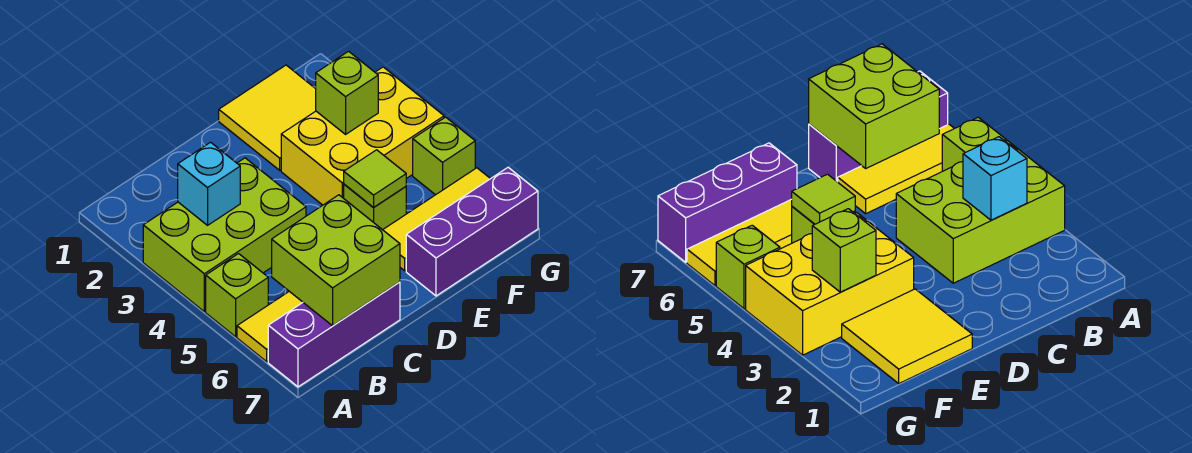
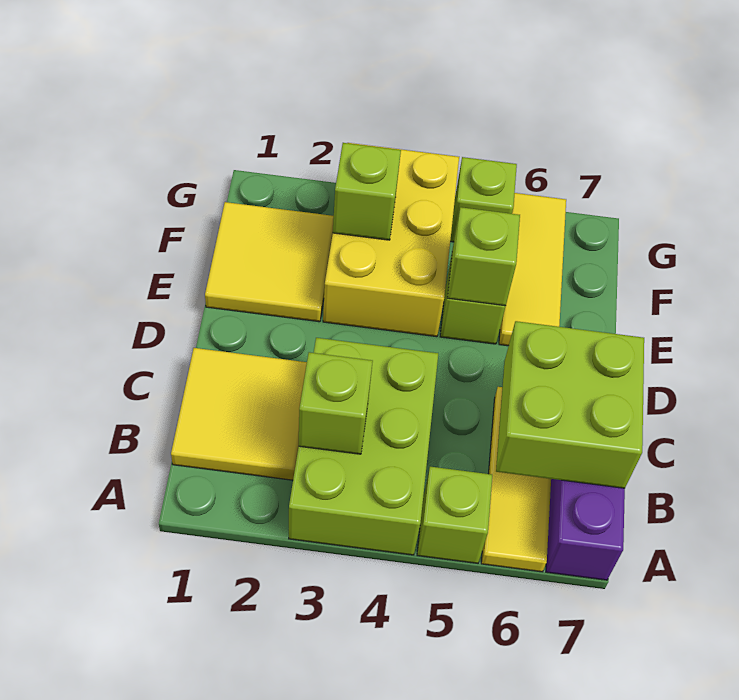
none -> yellow 2x2 tile [171,348,307,480]
cyan 1x1 brick [178,142,240,225] -> lime 1x1 brick [299,352,373,454]
lime 1x1 tile [344,150,406,208] -> lime 1x1 brick [447,207,520,306]
purple 1x3 brick [406,167,538,296] -> none

